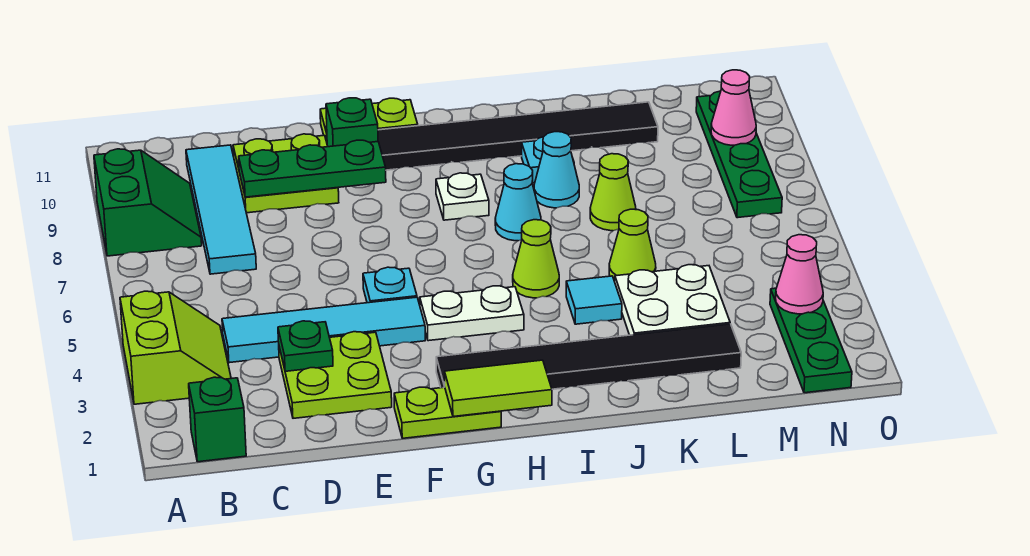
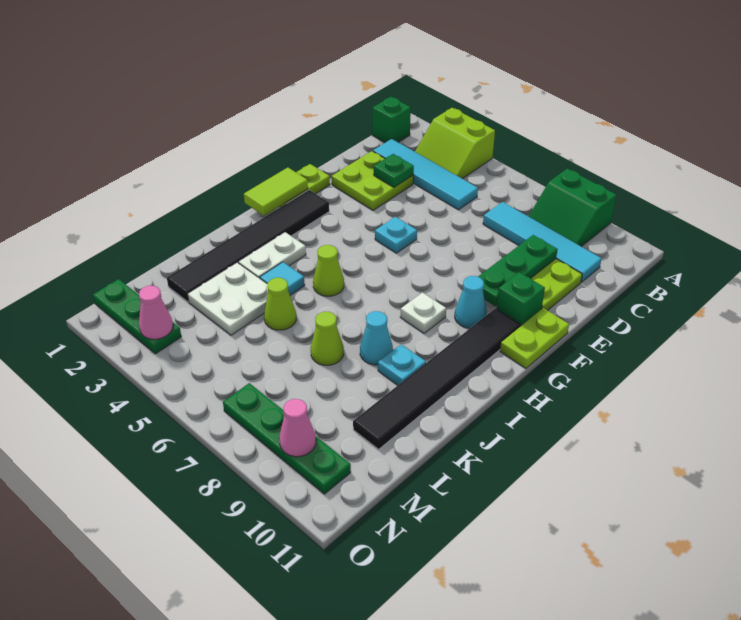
cyan 1x4 tile [222,297,425,363] -> cyan 1x4 tile turned to [373,139,478,210]
white 1x2 plate [420,286,524,341] -> white 1x2 plate moved to [238,232,306,278]
cyan 1x1 cone [495,164,541,241] -> cyan 1x1 cone moved to [455,276,487,328]

